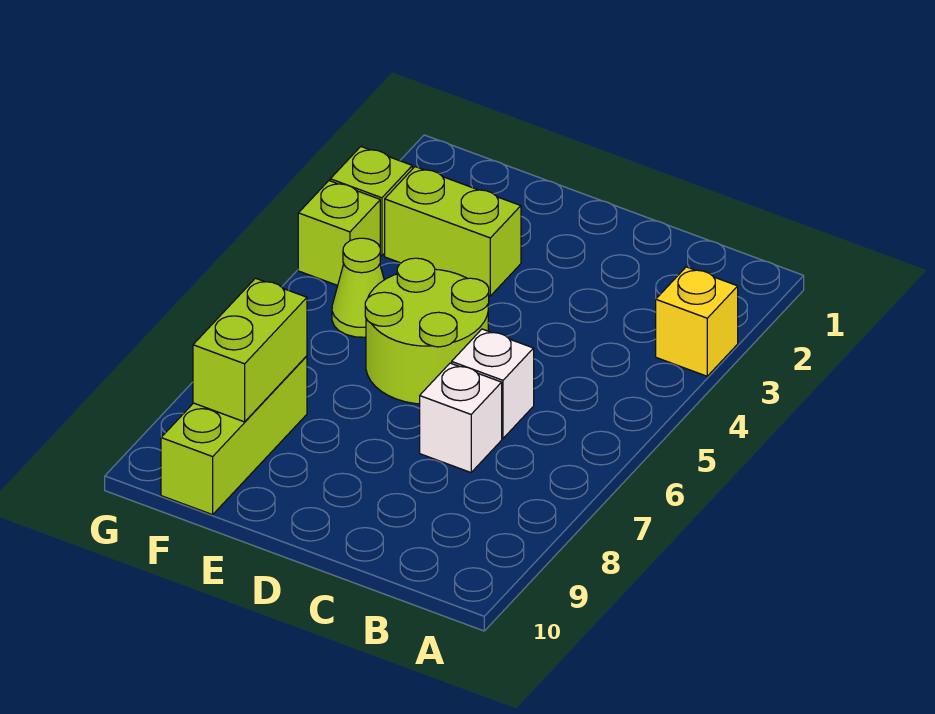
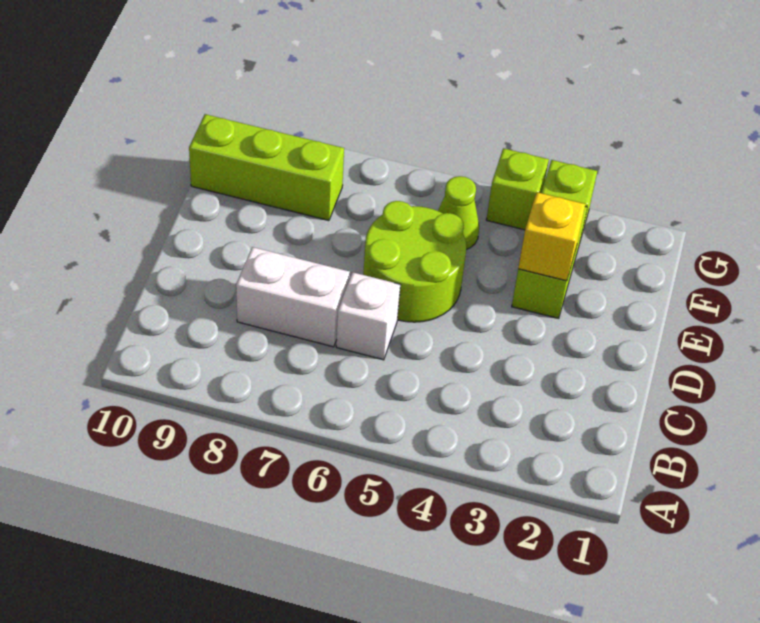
yellow 1x1 brick [656,267,738,376] -> yellow 1x1 brick moved to [518,192,586,281]
white 1x1 brick [420,363,502,472] -> white 1x2 brick [236,247,350,347]
lime 1x2 brick [193,278,307,422] -> none

